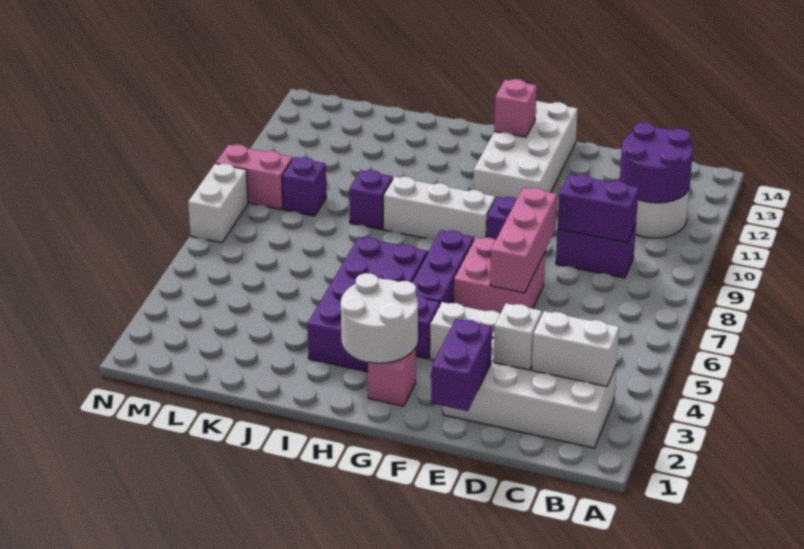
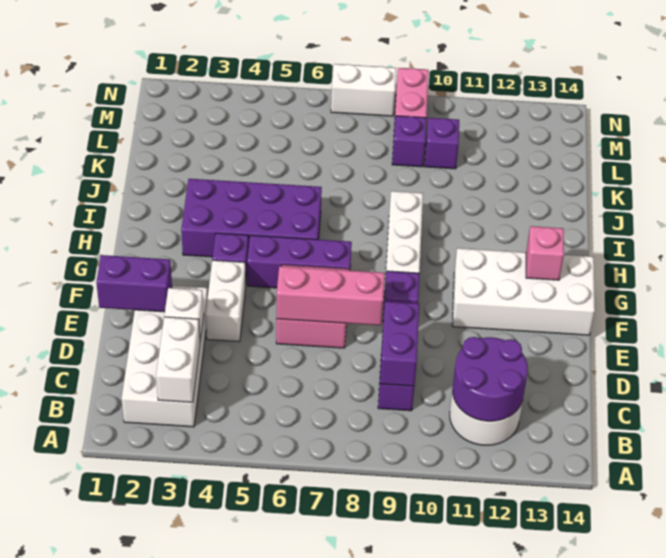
pink 1x1 brick [368,348,416,406] -> none
white 2x2 round brick [341,273,418,363] -> none
purple 1x1 brick [349,170,393,229] -> purple 1x1 brick moved to [425,118,459,169]

